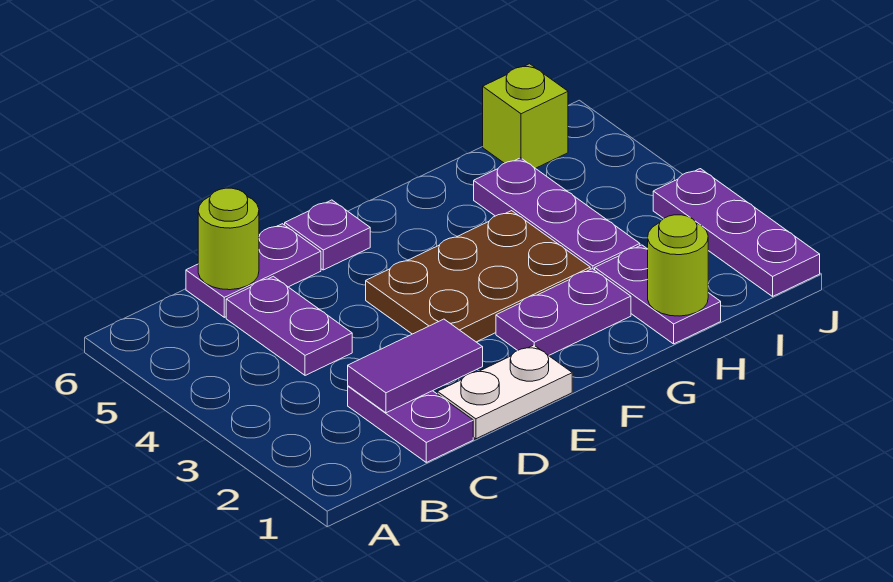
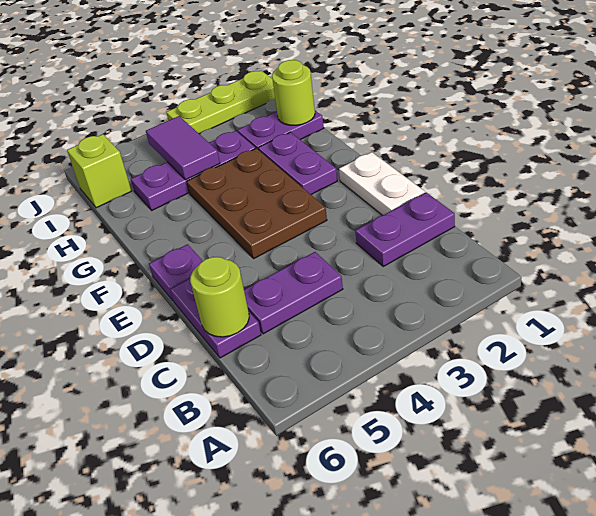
purple 1x2 tile [348,319,483,413] -> purple 1x2 tile moved to [146,116,220,180]
purple 1x3 plate [653,169,820,296] -> lime 1x3 plate [166,71,275,134]

